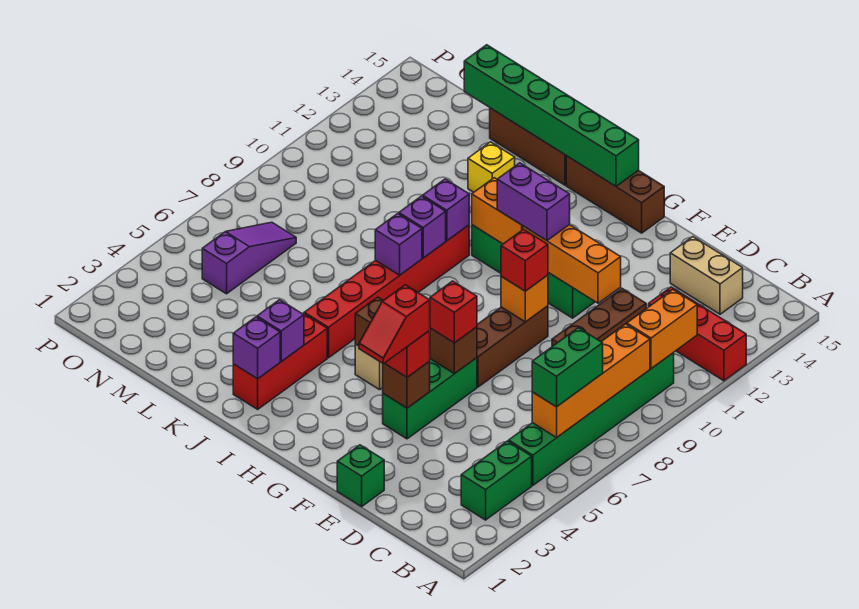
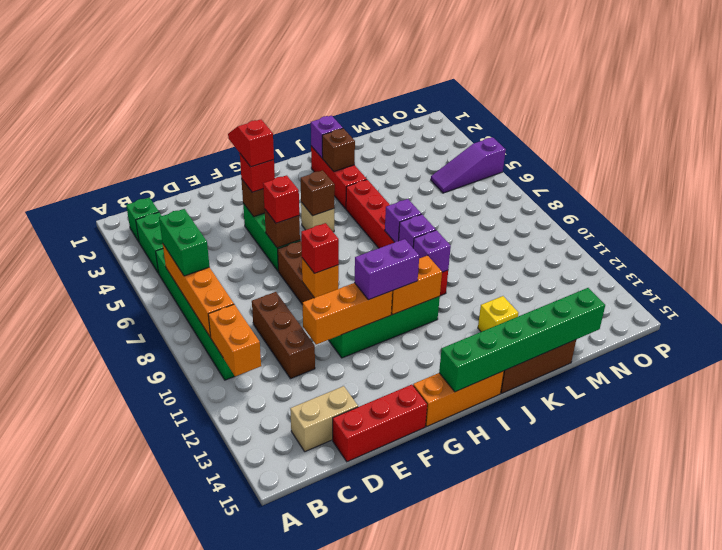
red 1x3 brick [649,287,746,381] -> red 1x3 brick moved to [333,385,427,462]
green 1x1 brick [337,445,384,507] -> green 1x1 brick moved to [126,198,159,242]
brown 1x3 brick [566,156,664,233] -> orange 1x3 brick [413,371,504,427]
purple 1x1 brick [257,300,304,362] -> brown 1x1 brick [322,128,355,171]
purple 1x3 slope [202,222,296,294] -> purple 1x3 slope turned to [431,137,506,193]

